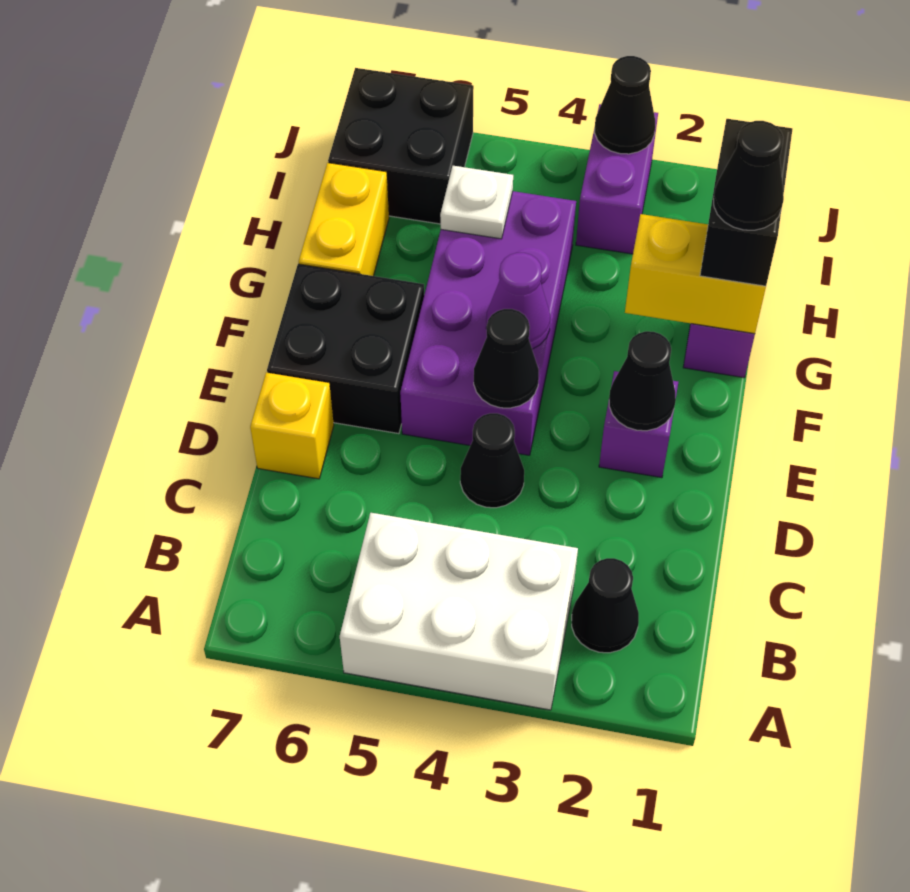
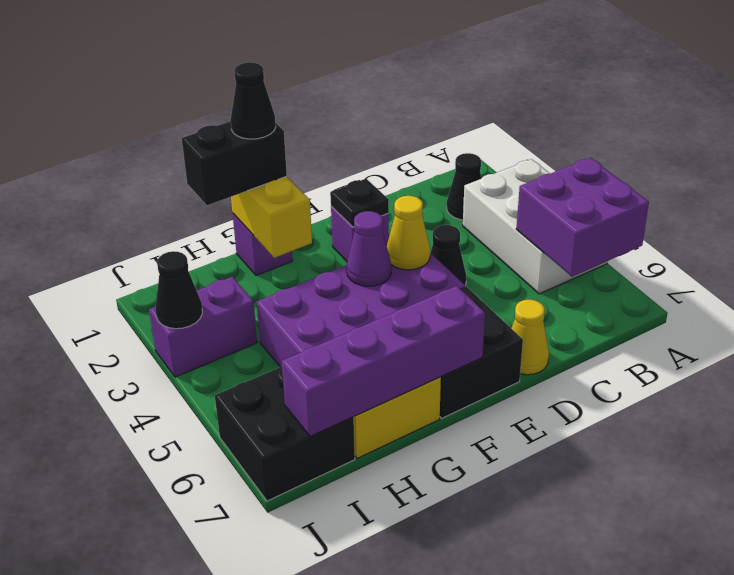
none -> purple 2x2 brick [516,158,649,277]
yellow 1x1 brick [250,372,334,479] -> yellow 1x1 cone [511,300,549,375]
black 1x1 cone [609,331,676,431] -> black 1x1 plate [330,179,389,227]
black 1x1 cone [474,309,539,408] -> yellow 1x1 cone [387,196,430,270]
none -> purple 1x4 brick [282,286,485,436]
white 1x1 plate [440,166,513,239] -> none

